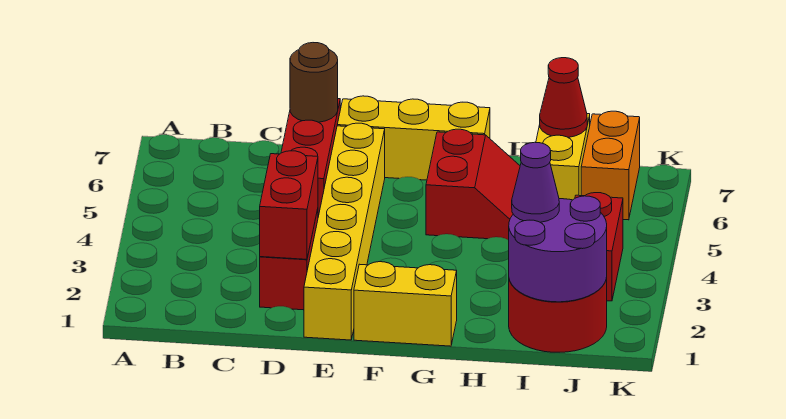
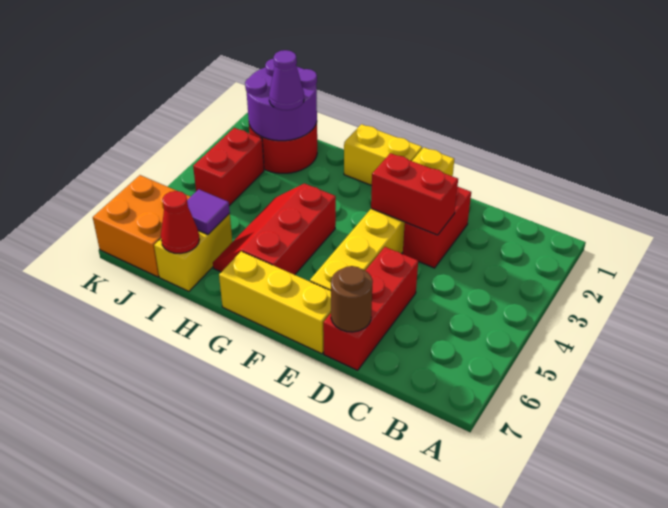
red 1x2 brick [260,151,318,259] -> red 1x2 brick turned to [371,153,458,235]
red 2x2 slope [426,129,520,240] -> red 2x3 slope [213,183,336,275]
none -> purple 1x1 tile [187,189,230,234]
orange 1x2 brick [581,111,640,220] -> orange 2x2 brick [93,175,190,277]

